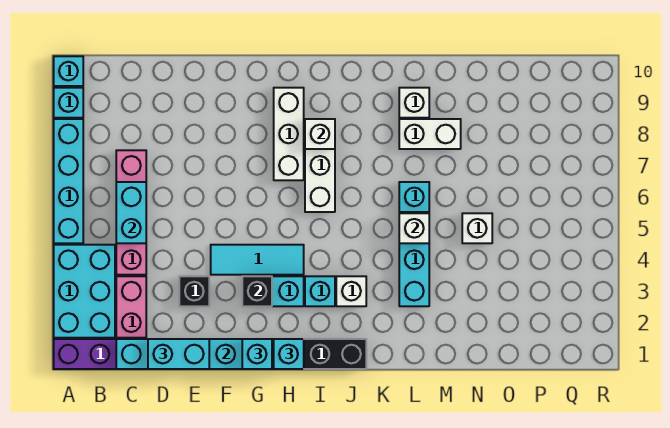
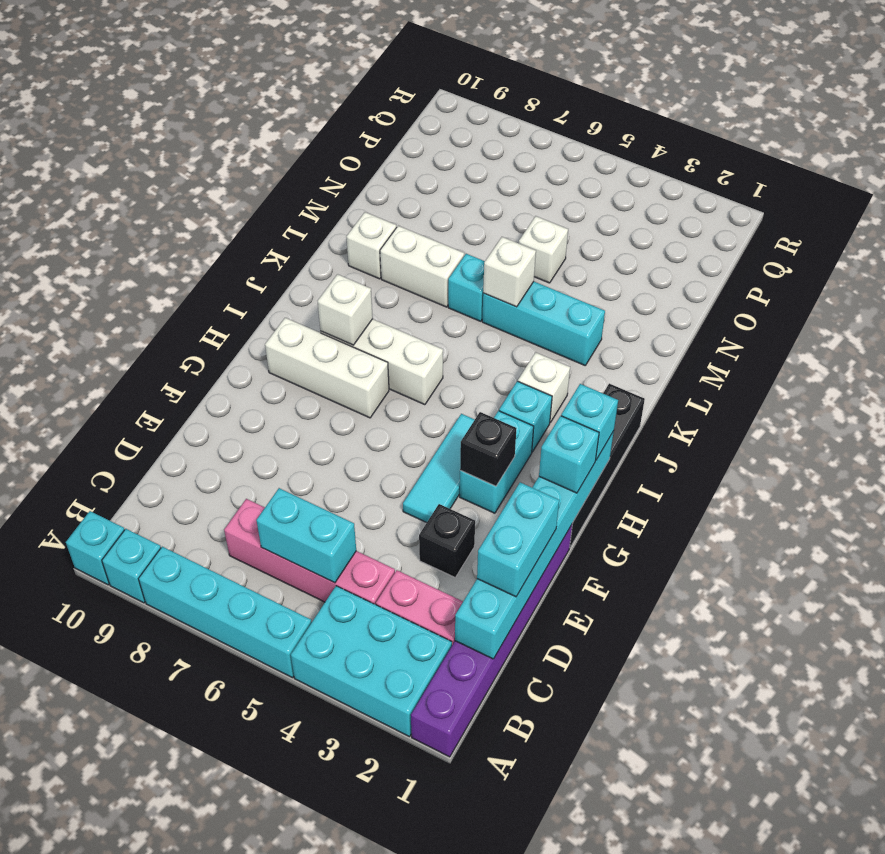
white 1x2 brick [399,119,461,149] -> white 1x2 brick turned to [380,226,464,307]

